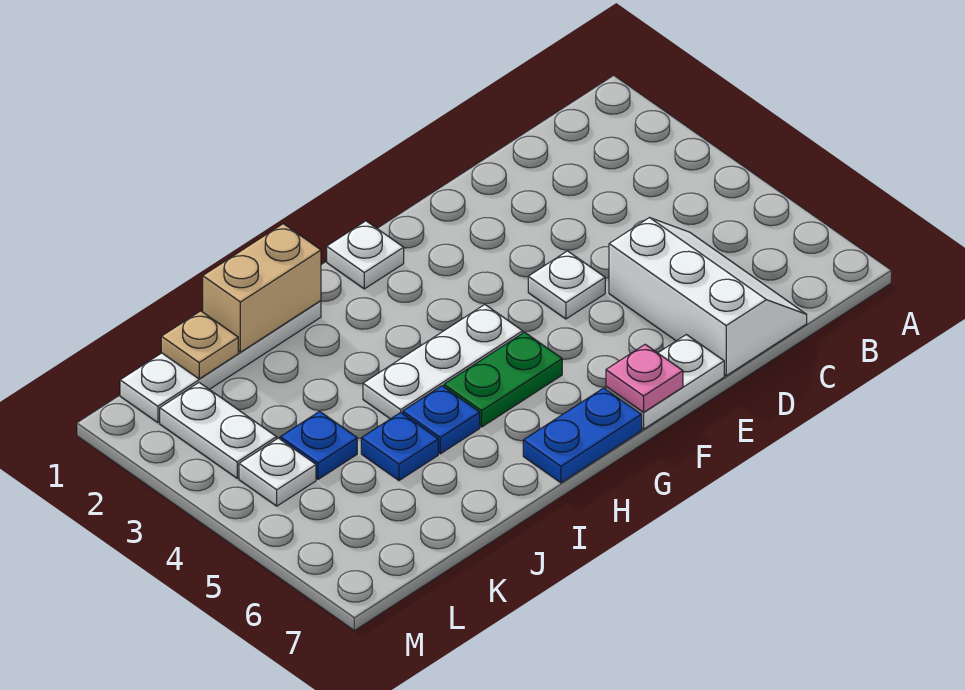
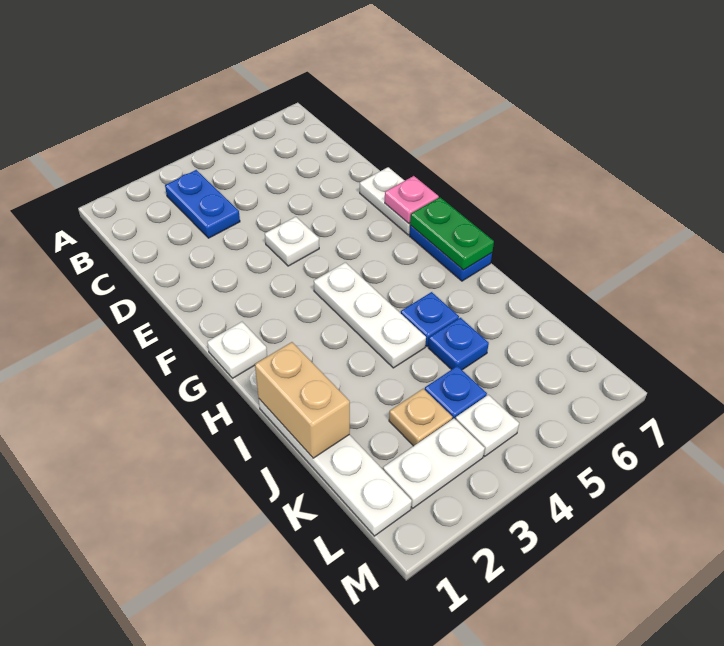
none -> blue 1x2 plate [165,170,240,238]
white 2x3 slope [609,218,807,376] -> none
green 1x2 plate [444,332,562,427] -> green 1x2 plate moved to [410,197,494,270]
tan 1x1 plate [161,311,238,379] -> tan 1x1 plate moved to [389,389,452,446]

